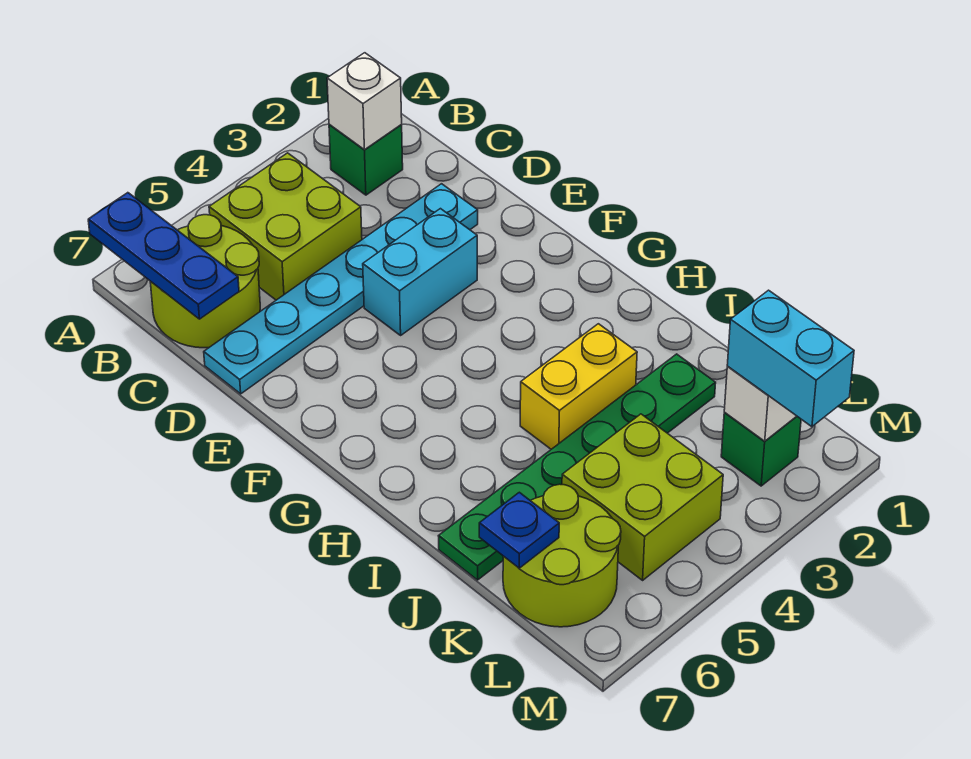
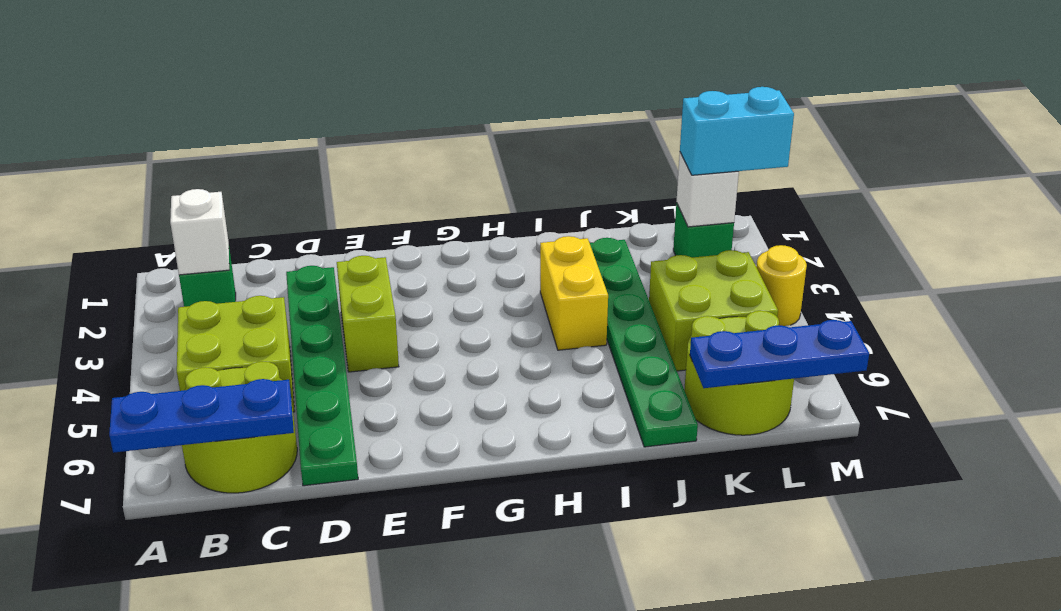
cyan 1x6 plate [204,184,478,394] -> green 1x6 plate [286,266,358,486]
cyan 1x2 brick [363,209,477,335] -> lime 1x2 brick [337,256,399,372]
blue 1x1 plate [479,492,559,568] -> blue 1x3 plate [690,320,869,388]
none -> yellow 1x1 round brick [756,245,807,326]

